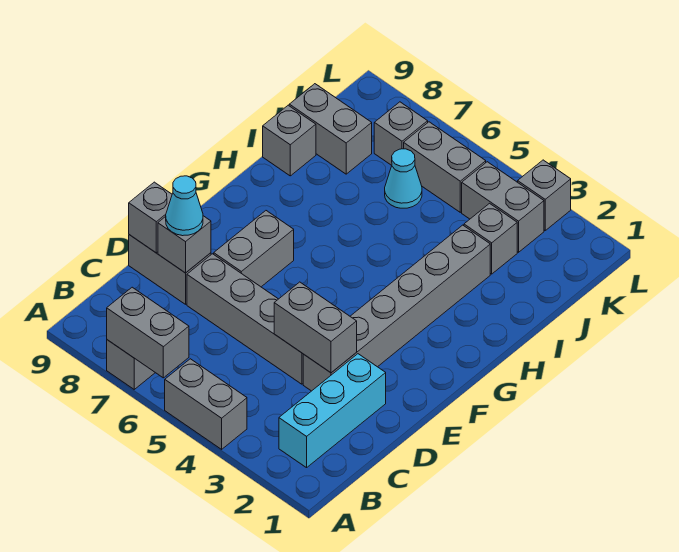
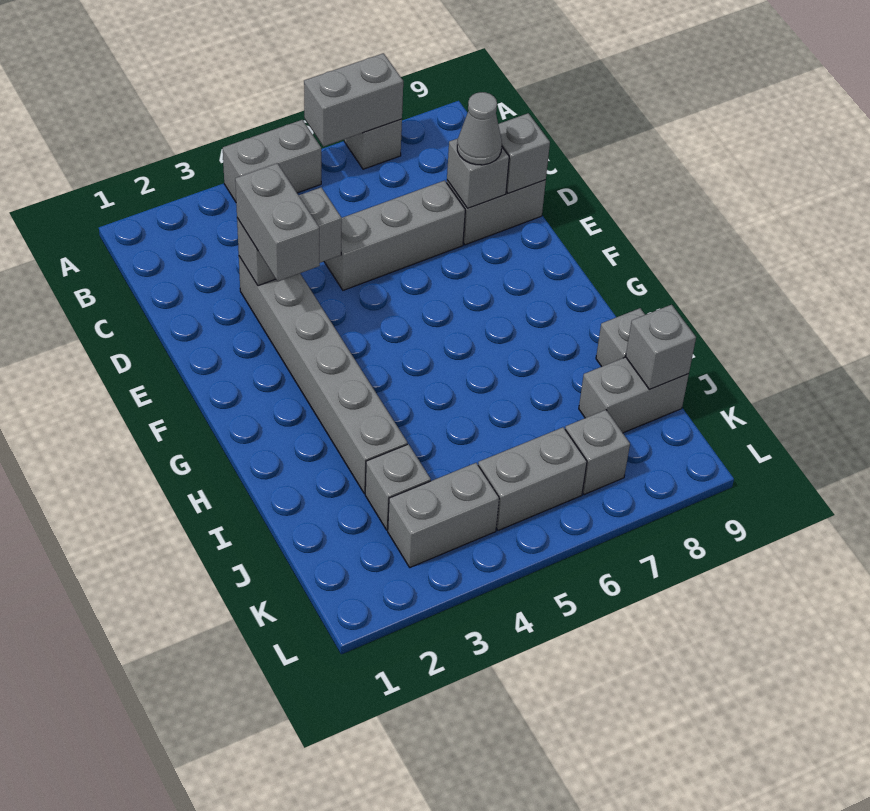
cyan 1x3 brick [279,354,386,468] -> none
grey 1x4 brick [187,254,303,384] -> grey 1x3 brick [324,180,465,290]
cyan 1x1 cone [166,176,203,236] -> grey 1x1 cone [457,92,502,165]
grey 1x2 brick [214,211,294,287] -> grey 1x2 brick moved to [235,163,320,281]
cyan 1x1 cone [385,149,422,208] -> none
grey 1x1 brick [518,160,571,230] -> grey 1x1 brick moved to [626,305,696,389]

